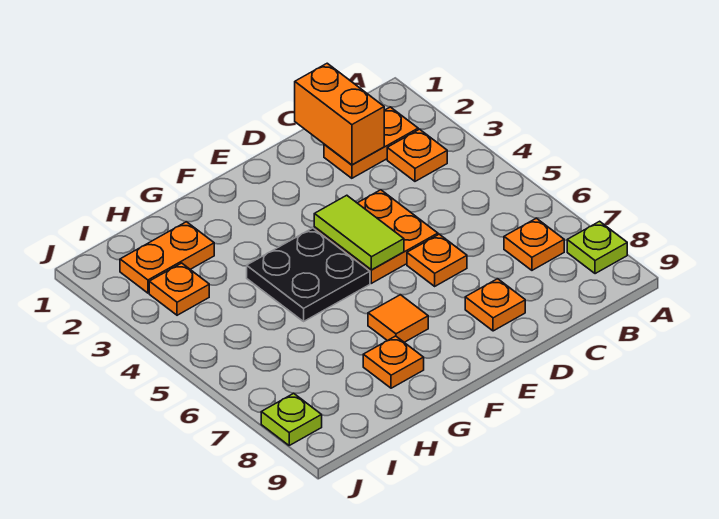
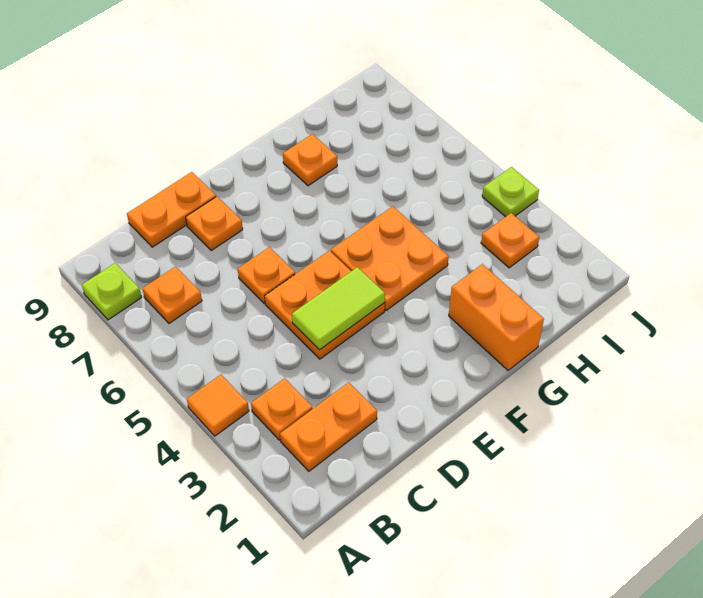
orange 1x2 brick [295,63,384,165] -> orange 1x2 brick moved to [449,264,544,370]
lime 1x2 tile [314,195,404,270] -> lime 1x2 tile turned to [292,267,385,350]
black 2x2 plate [247,228,370,321] -> orange 2x2 plate [331,206,449,311]
orange 1x1 tile [368,295,428,342] -> orange 1x1 tile moved to [187,375,249,436]
orange 1x2 plate [120,222,214,293] -> orange 1x2 plate moved to [127,172,216,247]
lime 1x1 plate [261,393,322,445] -> lime 1x1 plate moved to [482,167,539,217]

